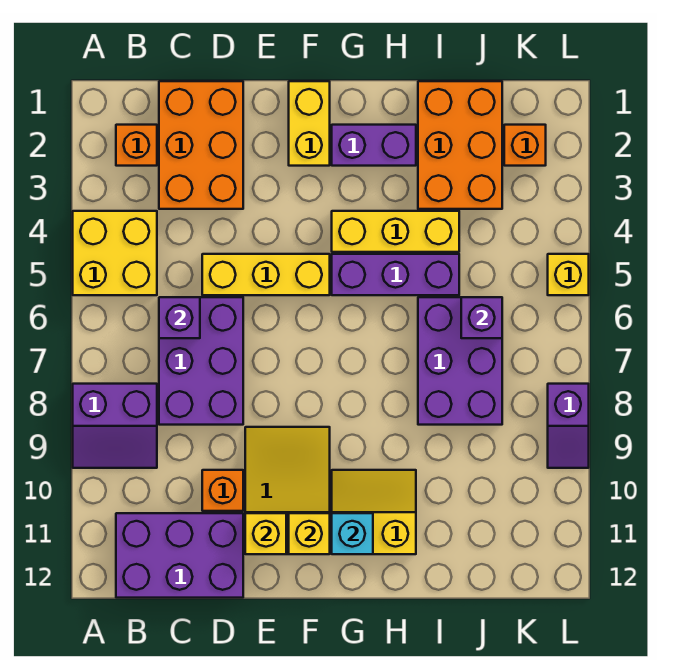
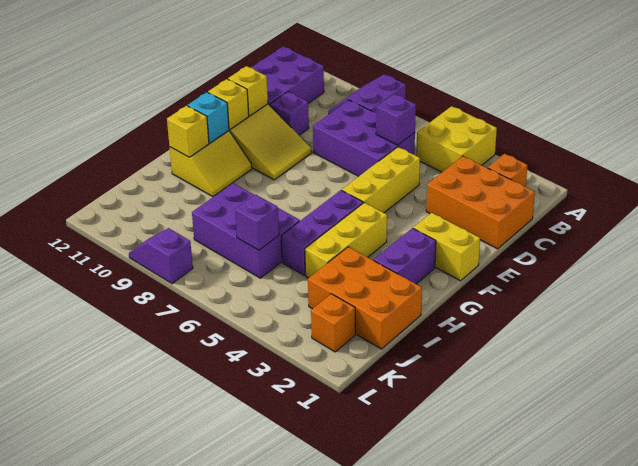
orange 1x1 brick [202,470,243,511] -> purple 1x1 brick [270,92,309,135]
yellow 1x1 brick [548,254,589,295] -> yellow 1x1 brick moved to [167,106,209,157]

